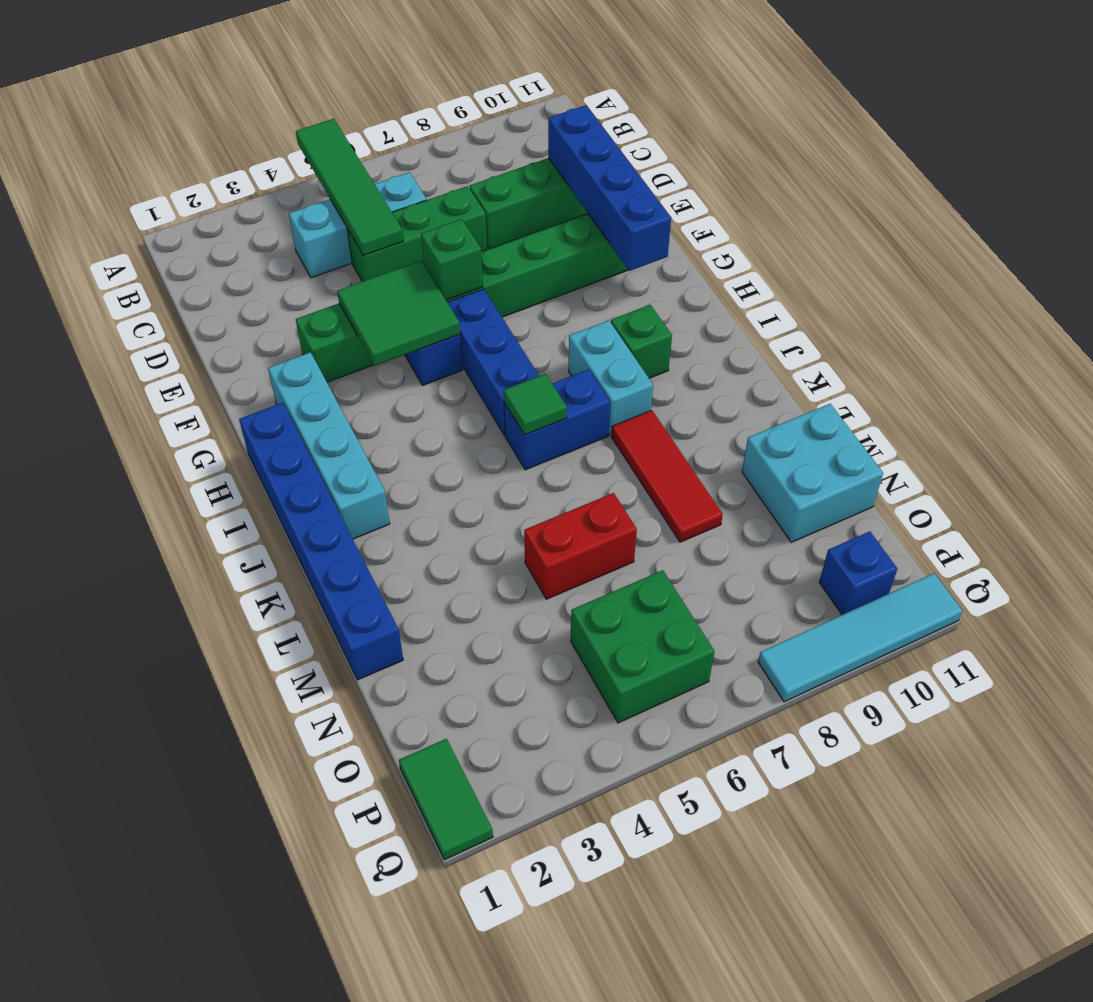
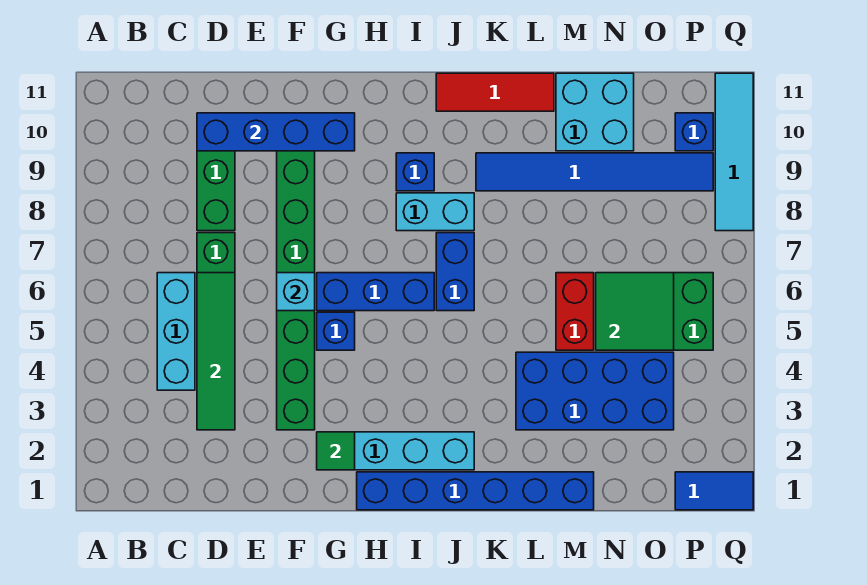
green 1x4 tile [296,119,403,255] -> green 1x4 tile turned to [197,273,235,430]
green 2x2 tile [337,261,460,366] -> green 2x2 tile moved to [596,273,674,350]
green 1x1 brick [421,219,483,300] -> cyan 1x1 brick [277,273,315,311]
green 1x1 brick [611,305,672,378] -> blue 1x1 brick [396,153,434,191]
green 1x1 tile [504,374,567,435] -> green 1x1 tile moved to [317,432,355,470]
red 1x3 tile [612,410,723,542] -> red 1x3 tile moved to [436,73,554,111]
none -> blue 1x6 tile [476,153,713,191]
none -> blue 2x4 brick [516,352,674,430]
green 1x2 tile [399,739,493,860] -> blue 1x2 tile [675,472,753,510]

